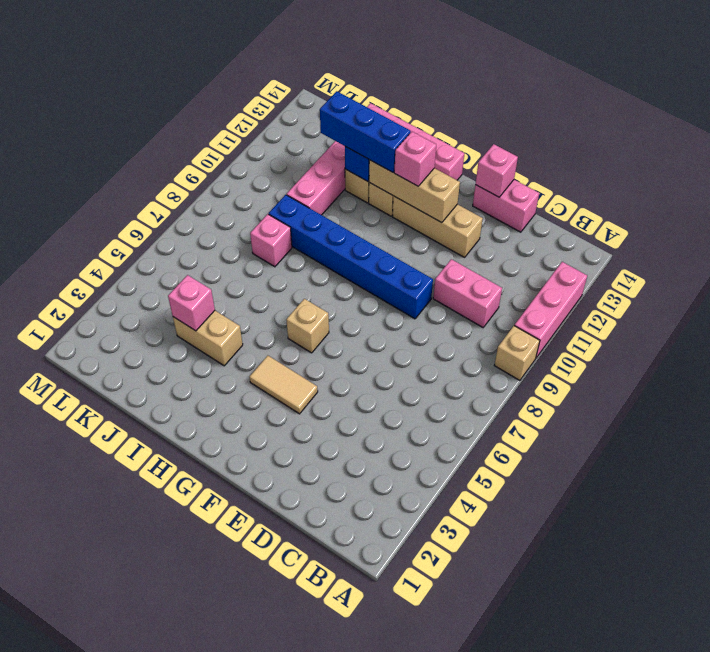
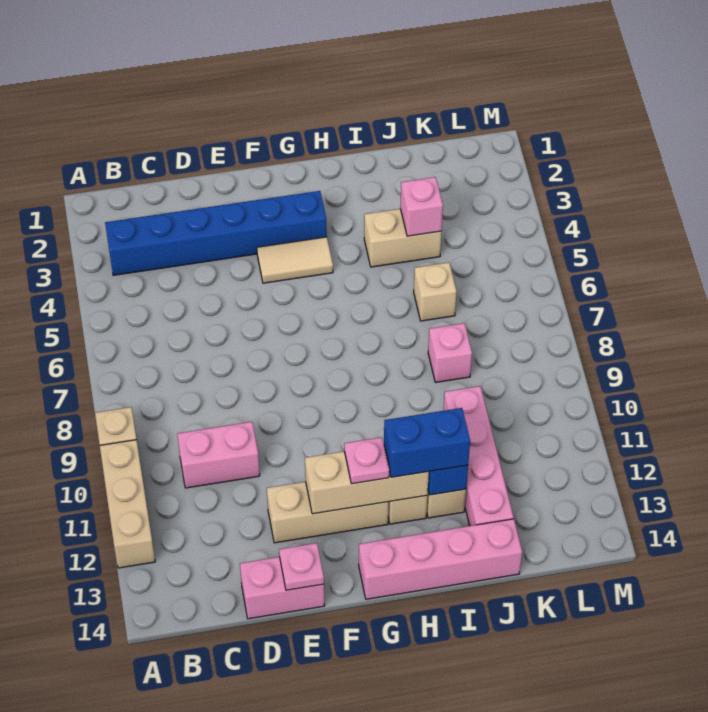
pink 1x3 brick [514,262,587,358] -> tan 1x3 brick [100,440,155,568]
blue 1x6 brick [269,195,433,319] -> blue 1x6 brick moved to [105,191,327,275]
pink 1x1 brick [475,144,518,197] -> pink 1x1 plate [279,543,324,590]
tan 1x1 brick [286,299,329,353] -> tan 1x1 brick moved to [414,262,457,321]
pink 1x1 brick [394,132,436,186] -> pink 1x1 plate [344,437,389,484]
blue 1x3 brick [320,91,411,172] -> blue 1x2 brick [384,408,470,477]

